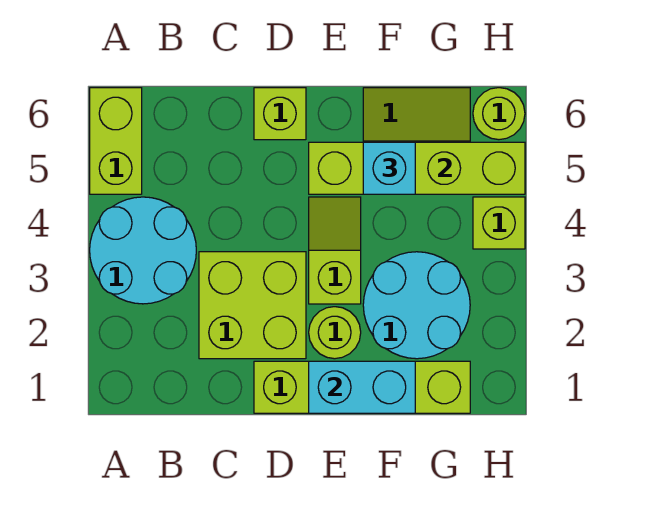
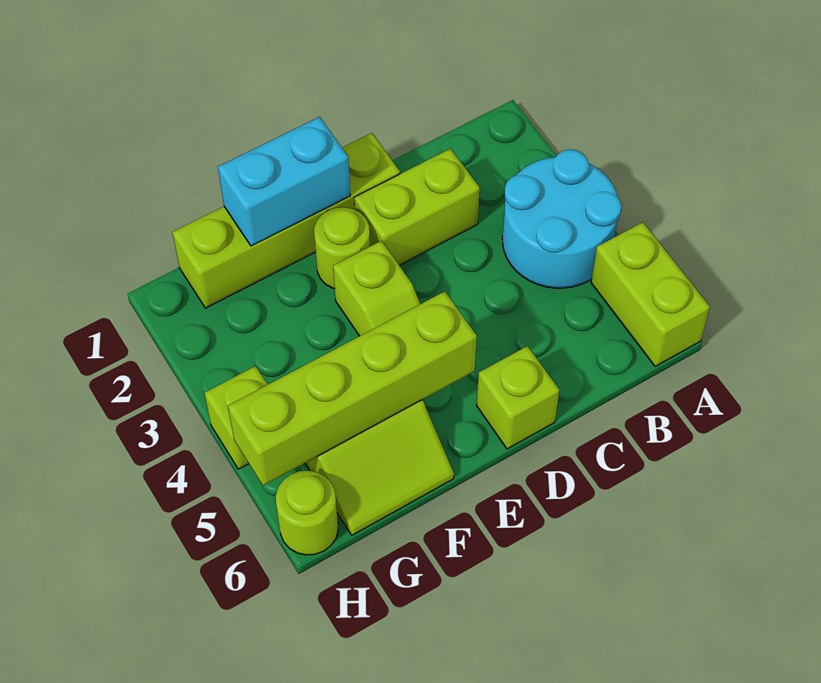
lime 2x2 brick [199,252,306,359] -> lime 1x2 brick [354,149,480,265]
cyan 2x2 round brick [363,252,470,359] -> none
cyan 1x1 brick [363,142,415,194] -> none

